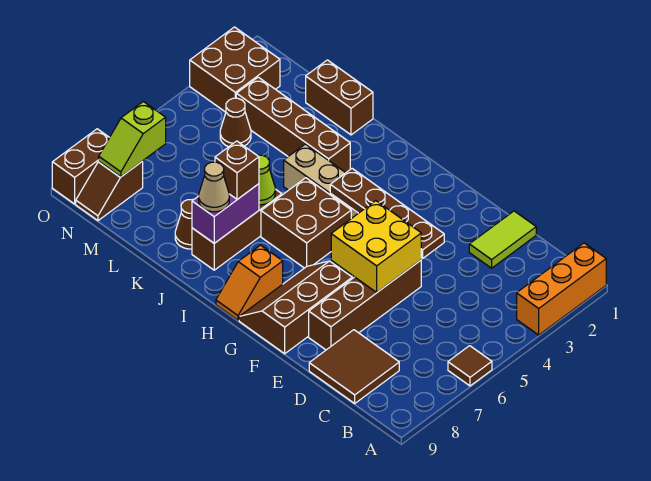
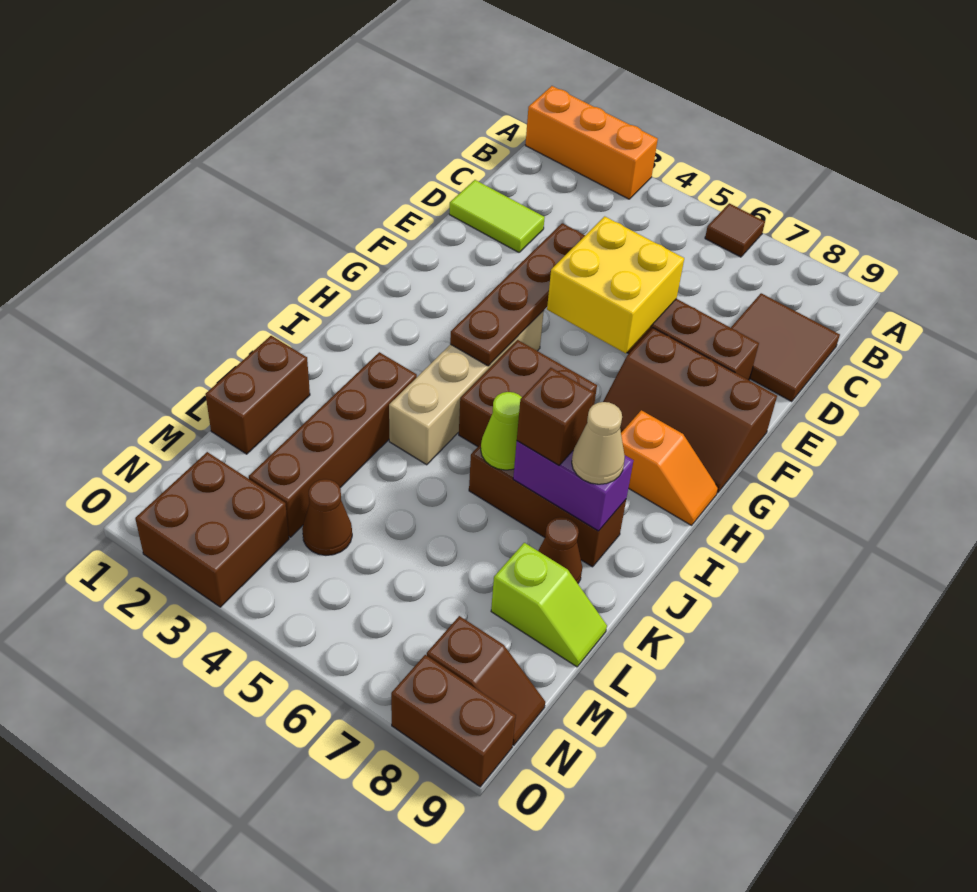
lime 1x2 slope [99,102,166,177] -> lime 1x2 slope moved to [491,543,607,667]

